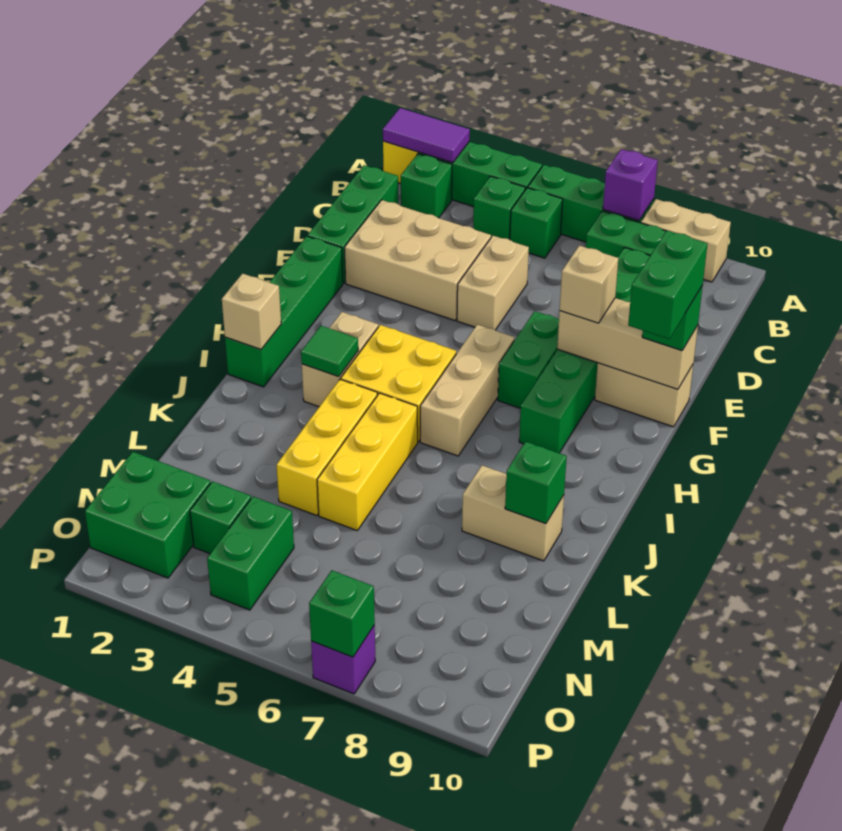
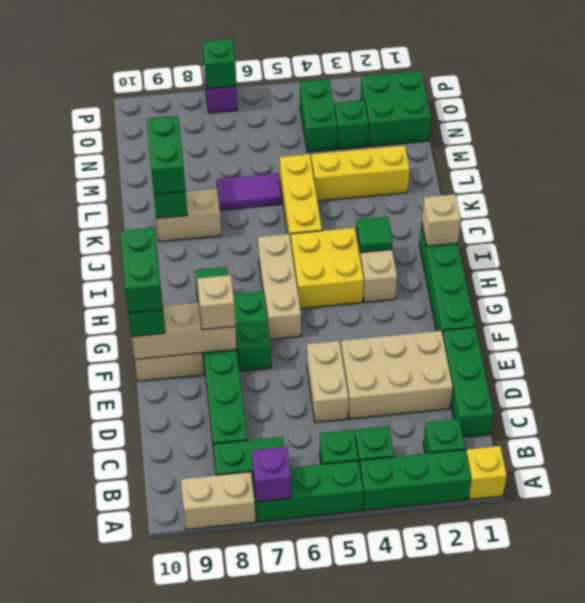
purple 1x2 tile [383,108,470,163] -> purple 1x2 tile moved to [217,173,282,210]
yellow 1x3 brick [277,379,377,516] -> yellow 1x3 brick turned to [311,145,410,201]
none -> green 1x2 brick [146,116,185,194]

